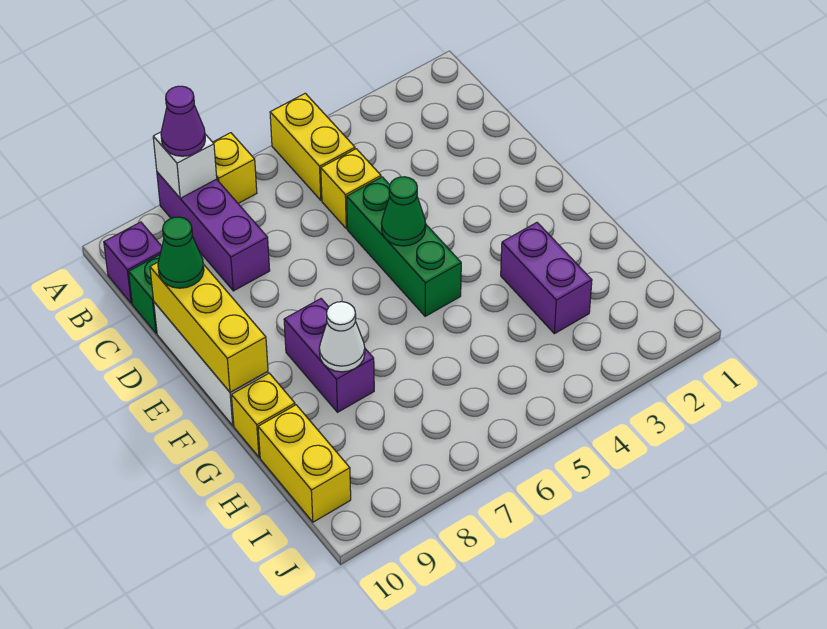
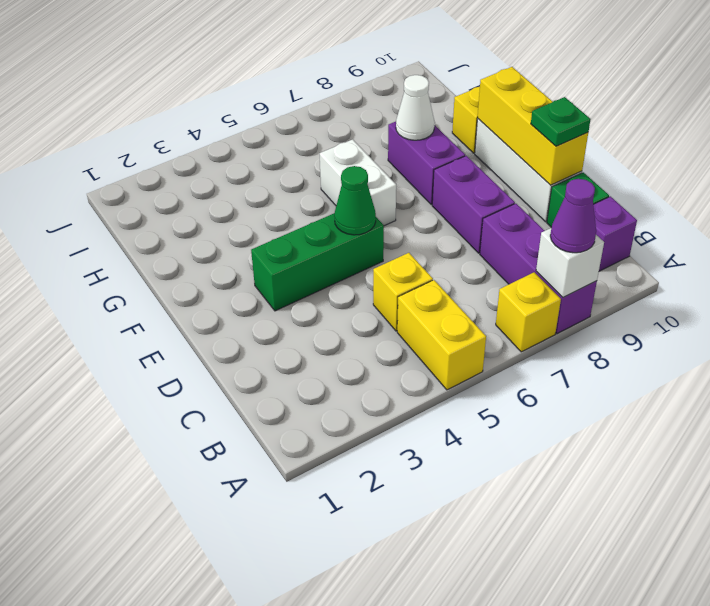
green 1x3 brick [347,177,461,316] -> green 1x3 brick turned to [251,214,384,311]
green 1x1 cone [158,217,204,288] -> green 1x1 plate [531,97,591,146]
none -> white 1x2 brick [320,139,396,226]
purple 1x2 brick [501,223,592,334] -> purple 1x2 brick moved to [432,156,515,253]
yellow 1x2 brick [258,405,351,522] -> none

